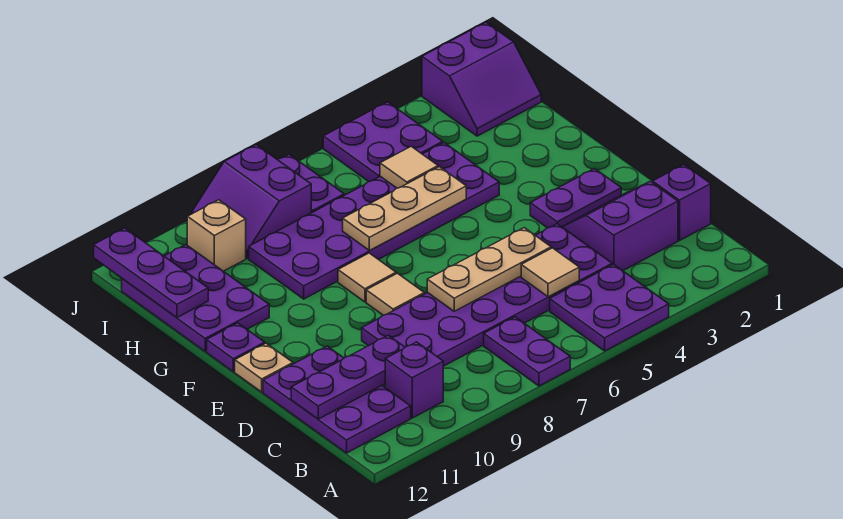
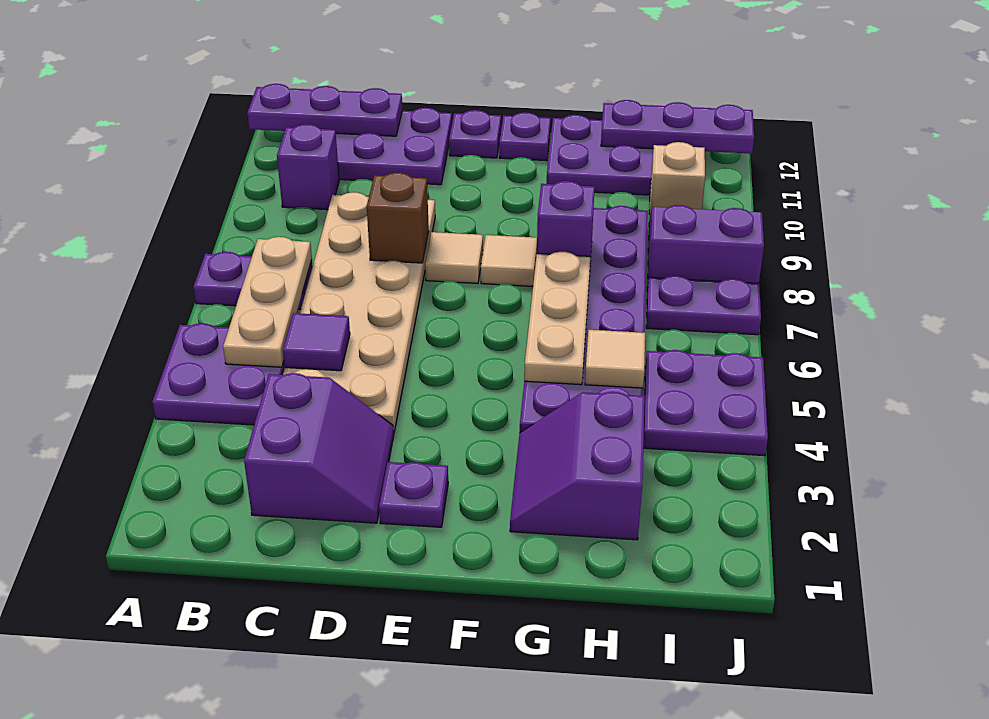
purple 1x1 brick [653,164,711,240] -> purple 1x1 brick moved to [537,181,595,261]
purple 2x6 plate [362,224,612,366] -> tan 2x6 plate [283,192,435,432]
tan 1x1 tile [521,248,579,297] -> purple 1x1 tile [283,313,350,371]
purple 1x3 plate [291,335,405,419] -> purple 1x3 plate turned to [247,84,402,136]
tan 1x3 plate [427,228,551,311] -> tan 1x3 plate moved to [223,237,312,367]
none -> brown 1x1 brick [367,173,429,263]
purple 1x2 plate [530,169,621,228] -> purple 1x1 plate [379,462,448,527]
tan 1x1 plate [235,343,293,392] -> purple 1x1 plate [449,110,501,158]
purple 2x2 slope [422,22,541,136] -> purple 2x2 slope moved to [510,392,645,540]

